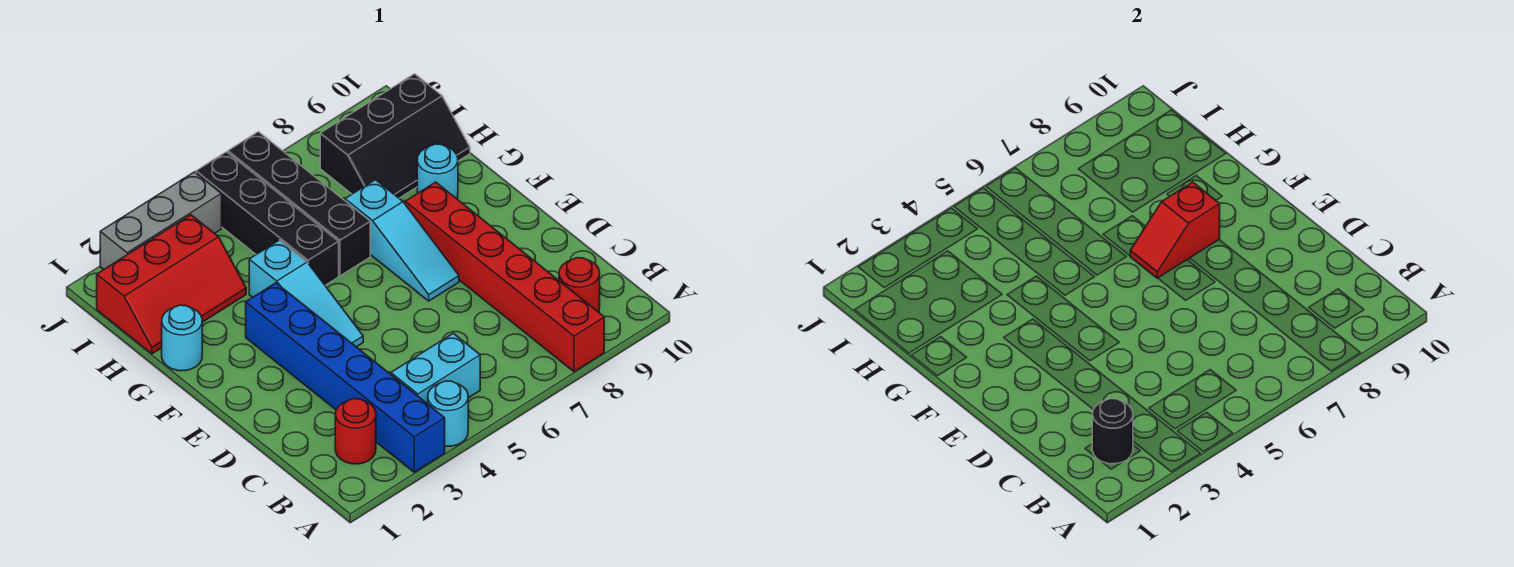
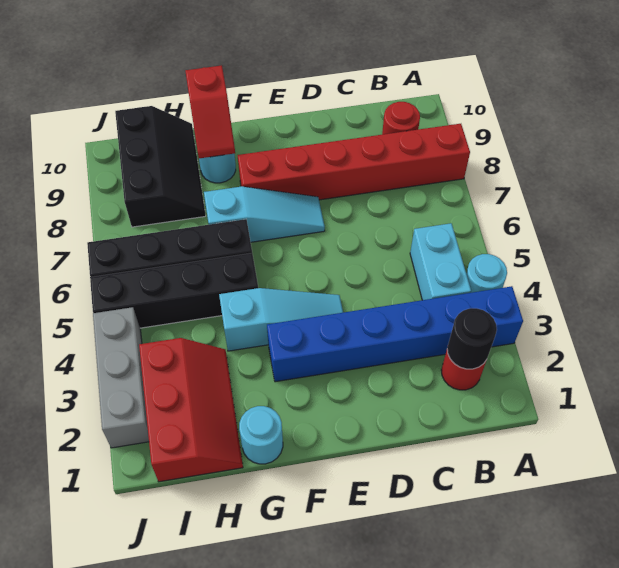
red 1x2 slope [1130,182,1220,278] -> red 1x2 slope moved to [185,65,235,158]

